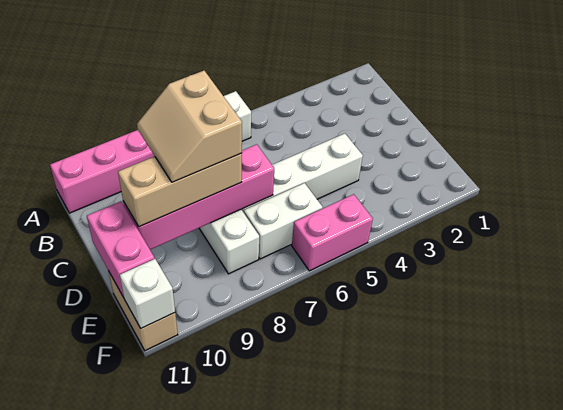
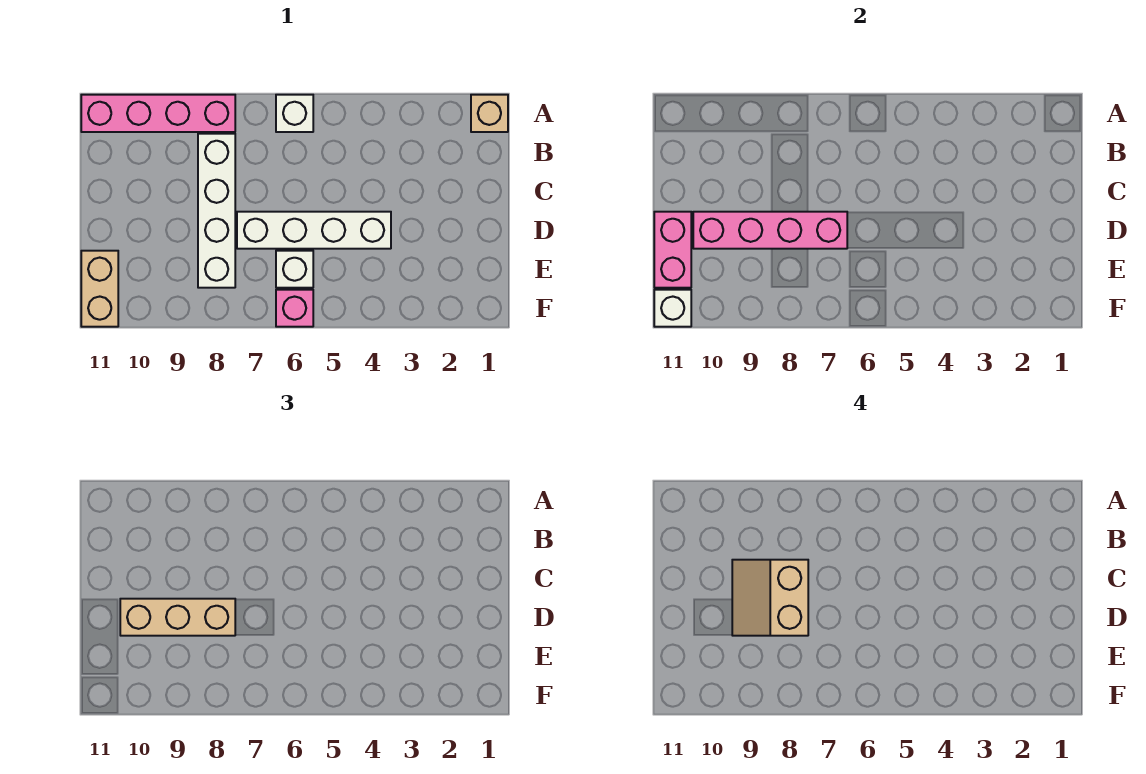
none -> tan 1x1 brick [471,95,508,132]
white 1x2 brick [244,183,323,259] -> white 1x1 brick [276,251,313,288]
pink 1x2 brick [292,194,373,271] -> pink 1x1 brick [276,290,313,327]

